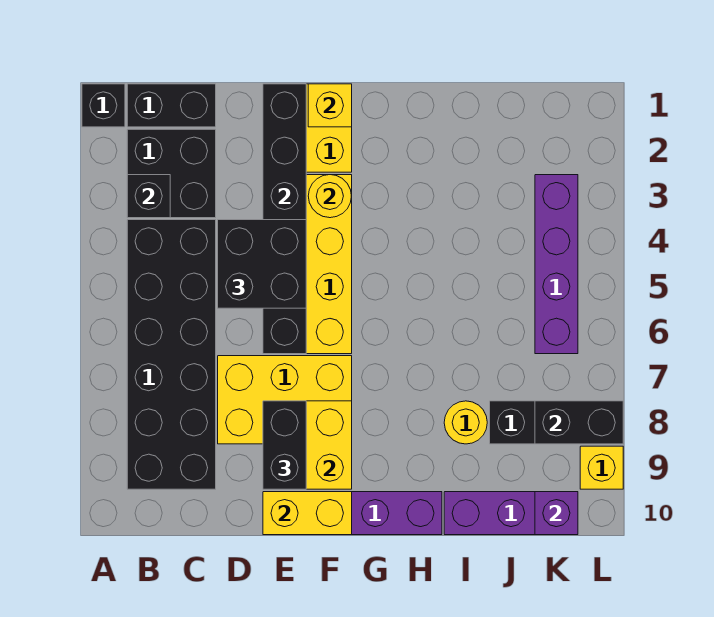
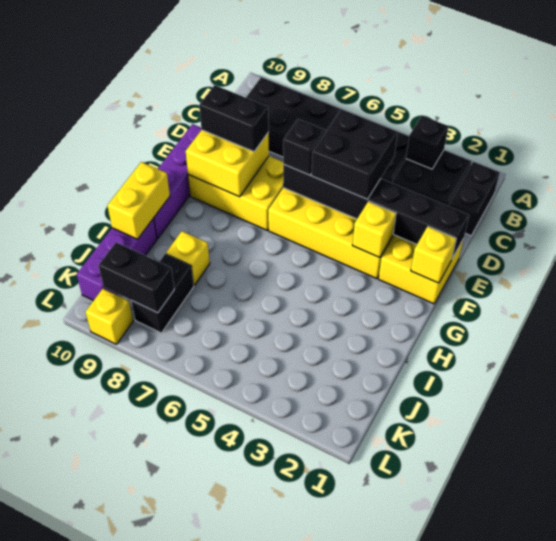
black 1x1 brick [82,84,125,127] -> black 1x1 brick moved to [283,119,325,175]
yellow 2x3 brick [218,356,352,444] -> yellow 2x3 brick turned to [188,156,283,230]
yellow 1x2 brick [263,492,352,535] -> yellow 1x2 brick moved to [107,162,170,239]
yellow 1x1 round brick [308,175,351,218] -> yellow 1x1 brick [352,201,396,258]
yellow 1x1 round brick [444,401,487,444] -> yellow 1x1 brick [166,231,210,285]
purple 1x4 brick [535,175,578,354] -> none
black 1x2 brick [535,401,623,444] -> black 1x2 brick turned to [98,242,174,313]
purple 1x1 brick [535,492,578,535] -> none

